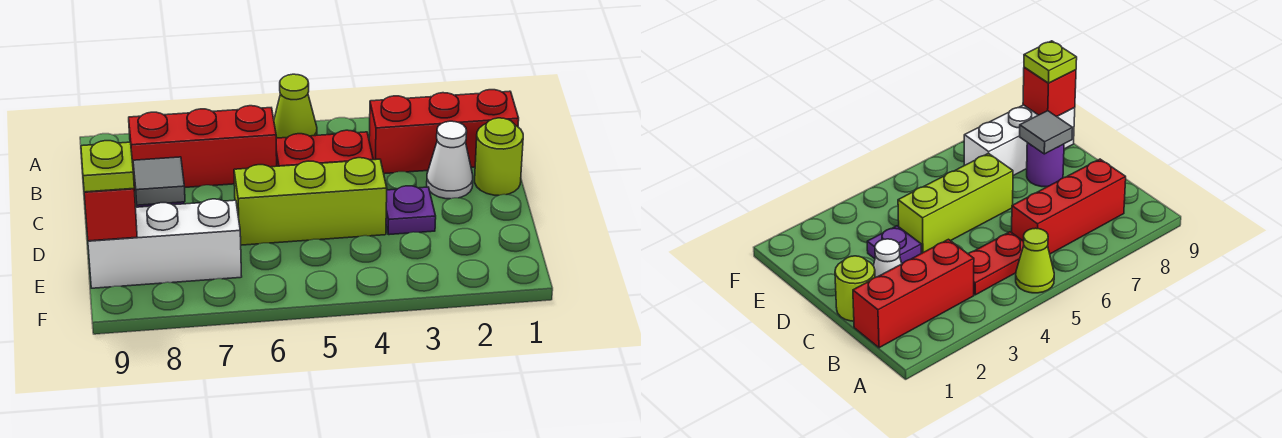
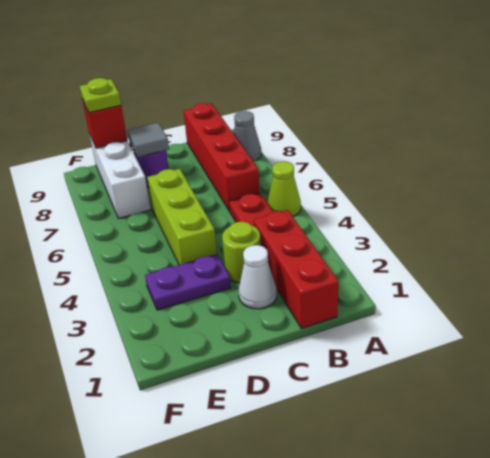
none -> grey 1x1 cone [234,111,261,161]
red 1x3 brick [129,106,277,191] -> red 1x4 brick [184,103,260,211]
lime 1x1 round brick [475,118,523,195] -> lime 1x1 round brick moved to [222,222,261,283]
purple 1x1 plate [386,186,436,235] -> purple 1x2 plate [145,254,231,310]

